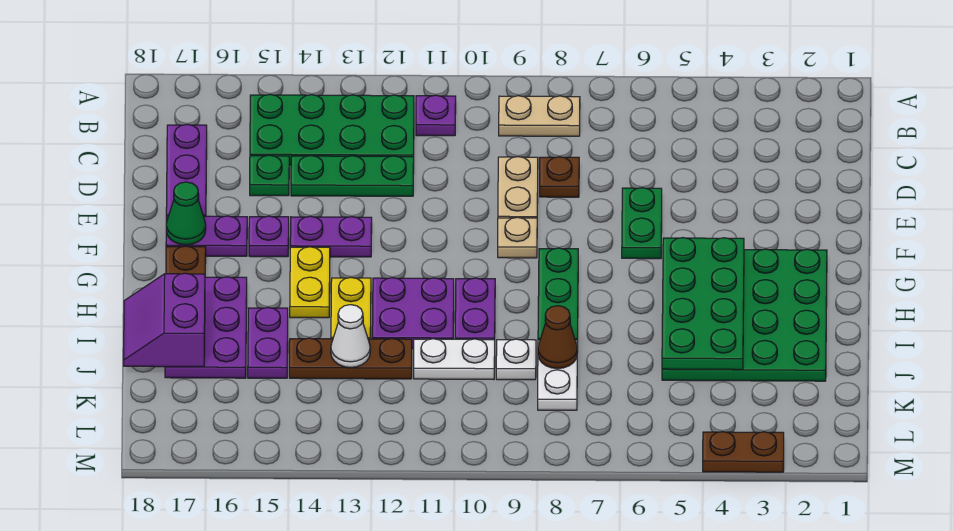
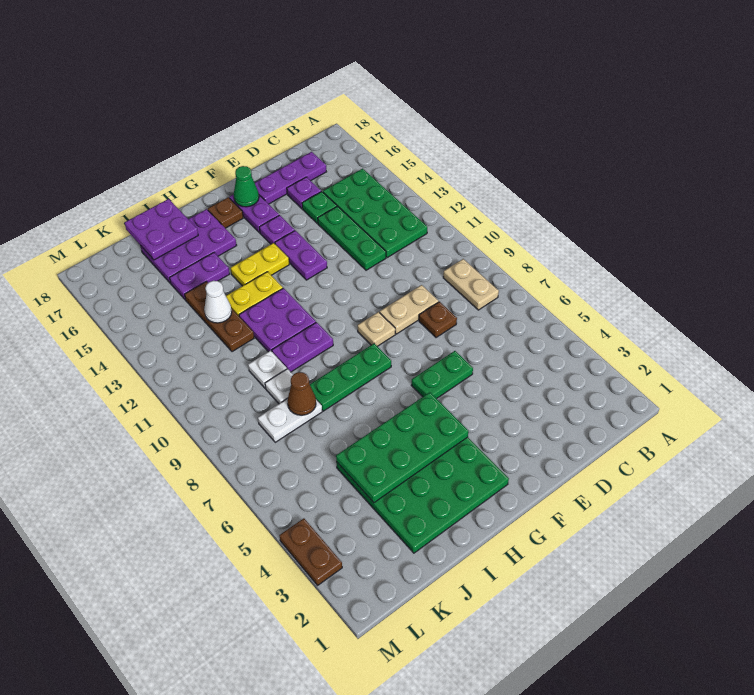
purple 1x1 plate [416,95,456,136] -> purple 1x1 plate moved to [287,177,321,209]
purple 2x2 slope [124,273,205,367] -> purple 2x2 plate [125,199,198,260]
white 1x2 plate [414,339,495,380] -> white 1x1 plate [248,351,287,388]

